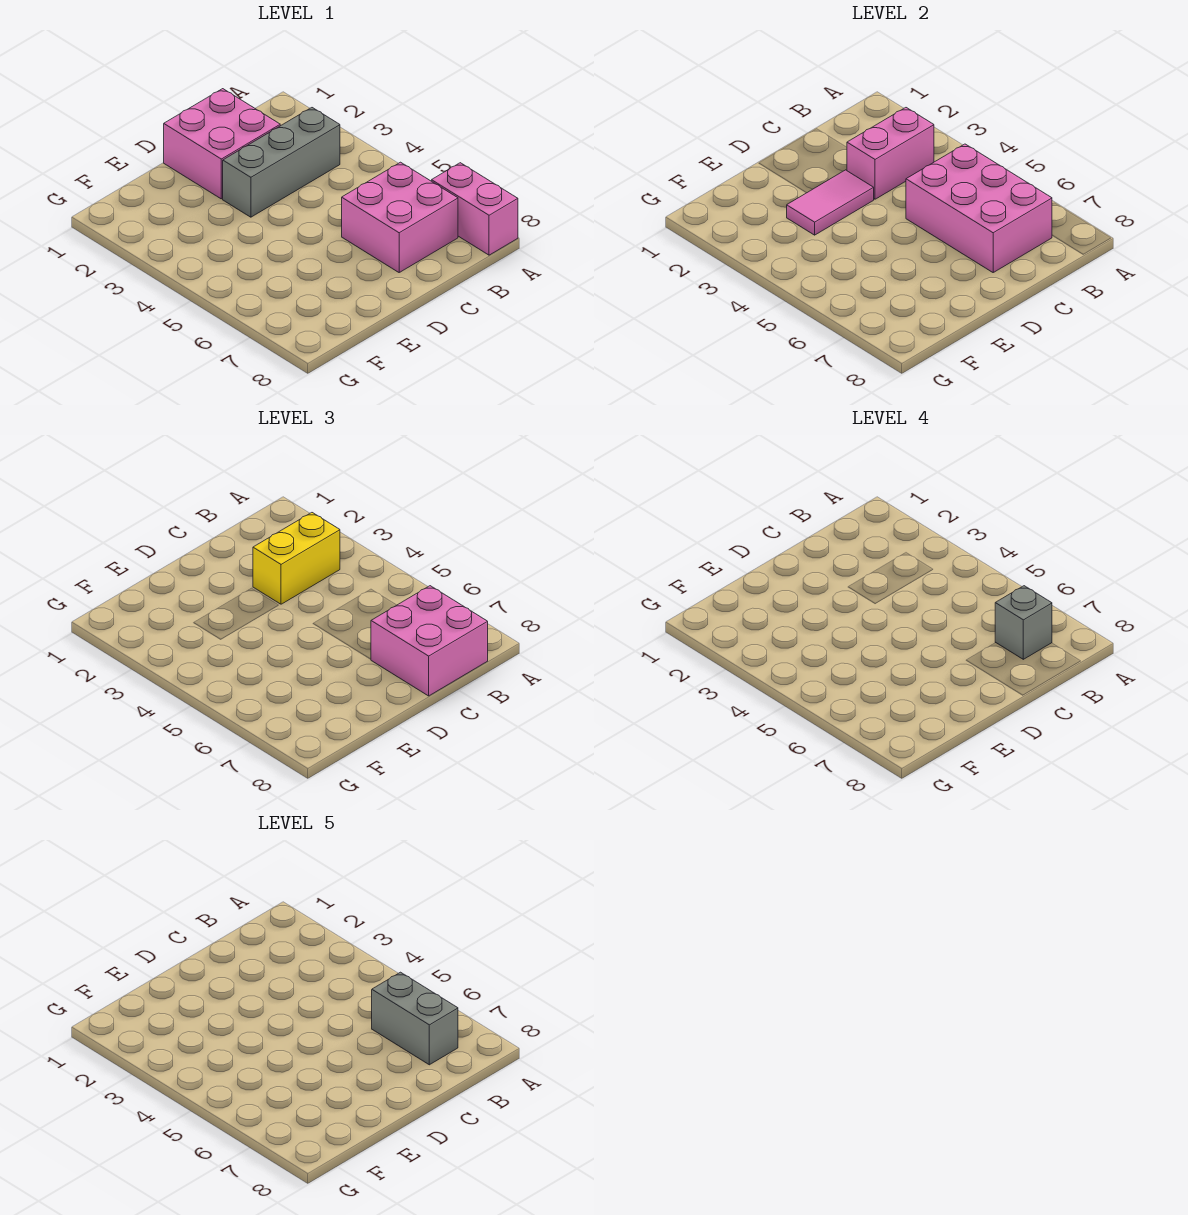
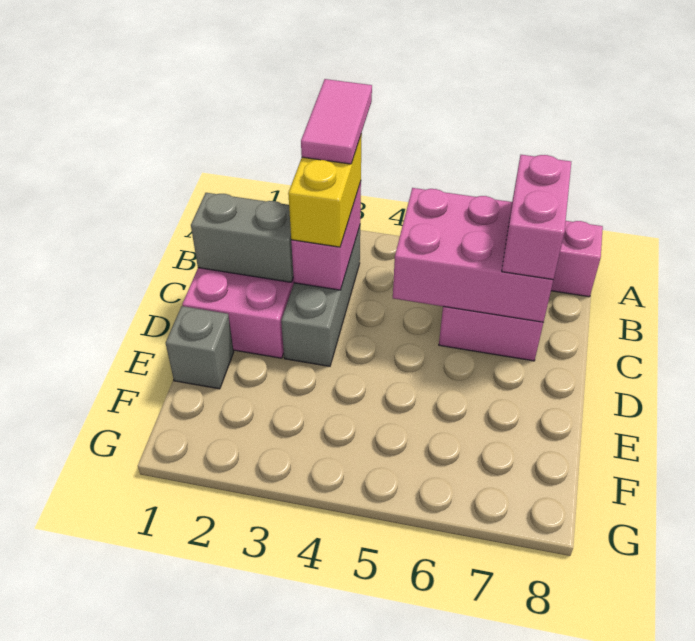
grey 1x2 brick [372,972,458,1065] -> grey 1x2 brick moved to [191,193,293,282]
pink 2x2 brick [371,586,488,696] -> pink 1x2 brick [502,155,571,280]
grey 1x1 brick [995,586,1052,659] -> grey 1x1 brick moved to [166,306,234,389]
pink 1x2 tile [787,170,874,235] -> pink 1x2 tile moved to [301,79,372,164]

